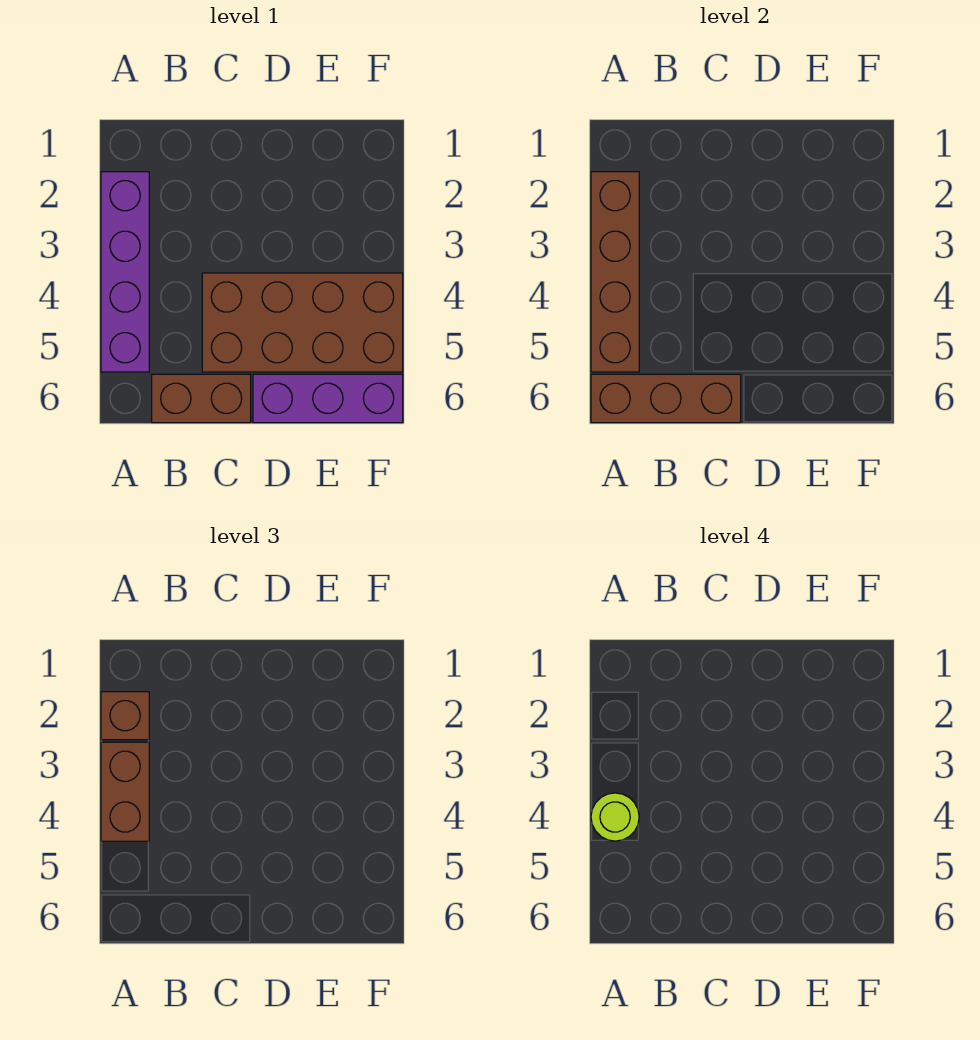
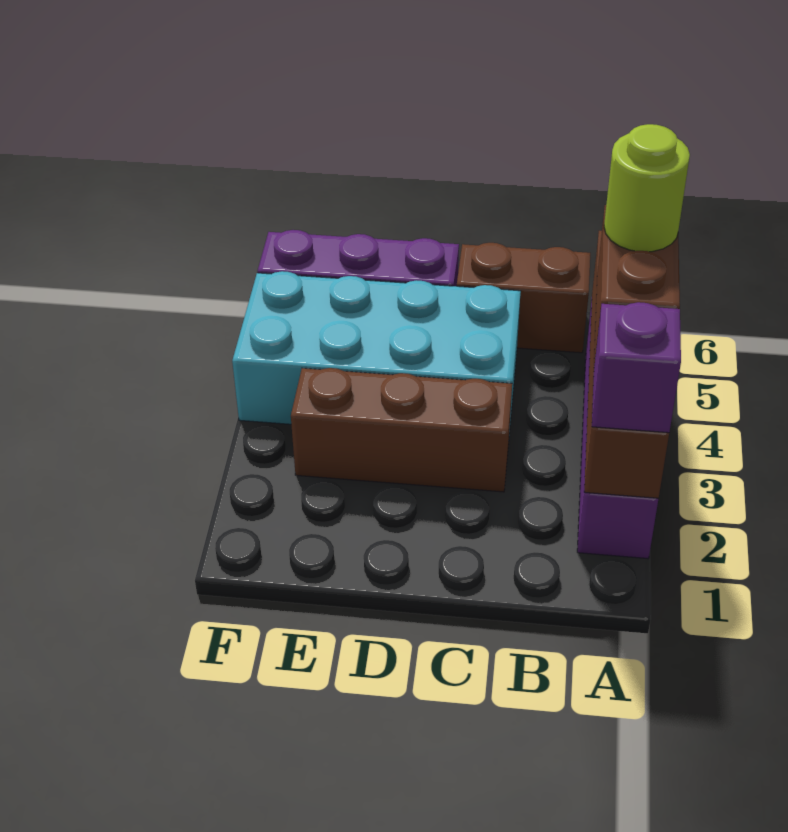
brown 1x1 brick [101,692,149,740] -> purple 1x1 brick [592,302,681,433]
brown 1x3 brick [591,374,741,423] -> brown 1x3 brick moved to [291,368,512,492]
brown 2x4 brick [202,273,403,372] -> cyan 2x4 brick [232,271,521,433]

